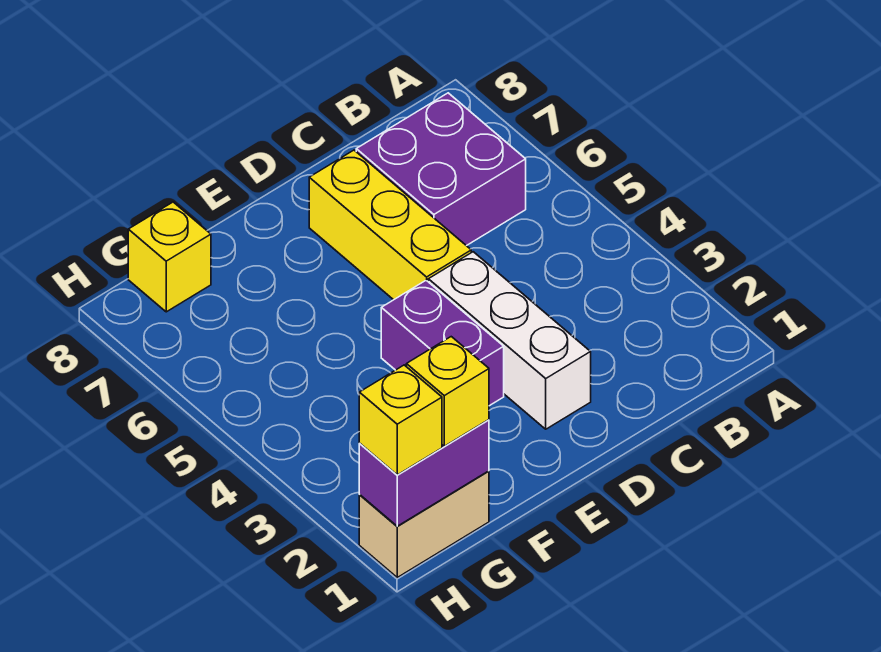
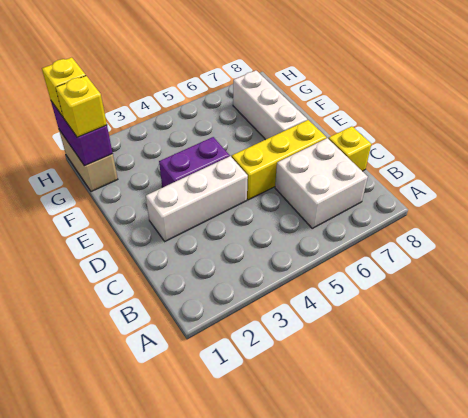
purple 2x2 brick [356,93,526,246] -> white 2x2 brick [275,138,368,228]
none -> white 1x3 brick [233,70,307,140]
yellow 1x1 brick [128,202,211,312] -> yellow 1x1 brick moved to [328,126,371,171]

